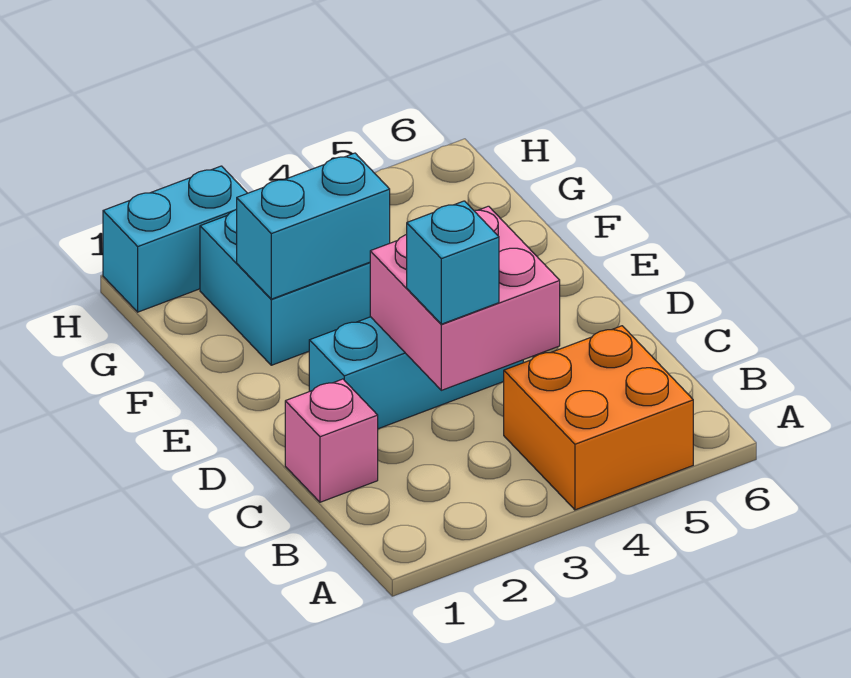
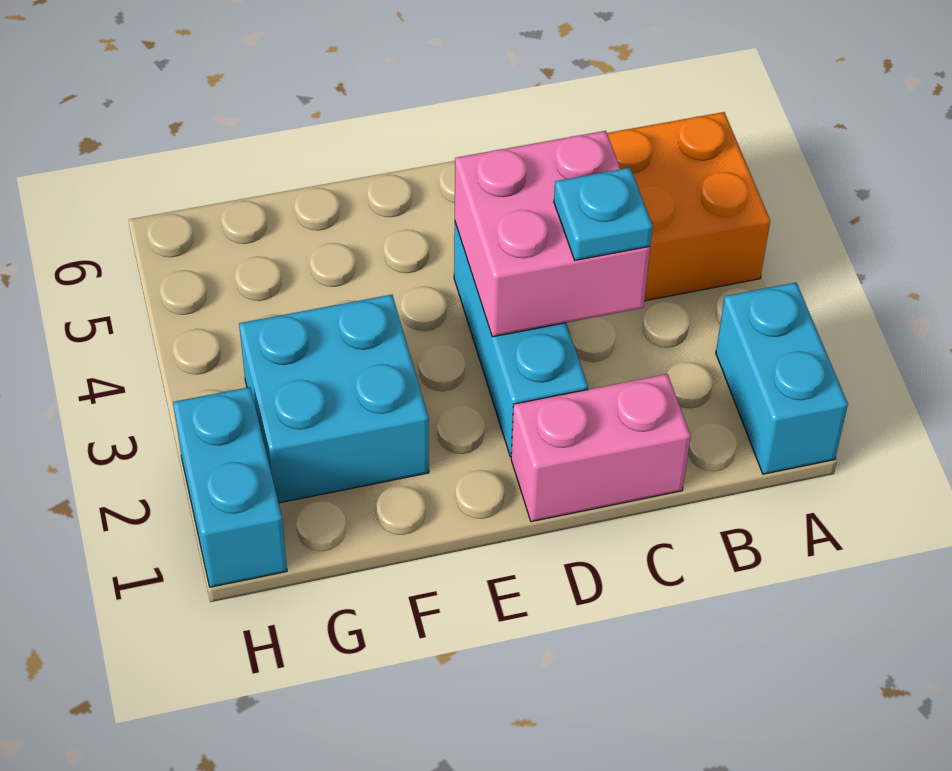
pink 1x1 brick [285,379,378,502] -> pink 1x2 brick [511,374,691,522]
cyan 1x1 brick [407,201,499,324] -> cyan 1x1 plate [554,168,653,260]
cyan 1x2 brick [237,153,390,299] -> cyan 1x2 brick moved to [716,283,848,474]

